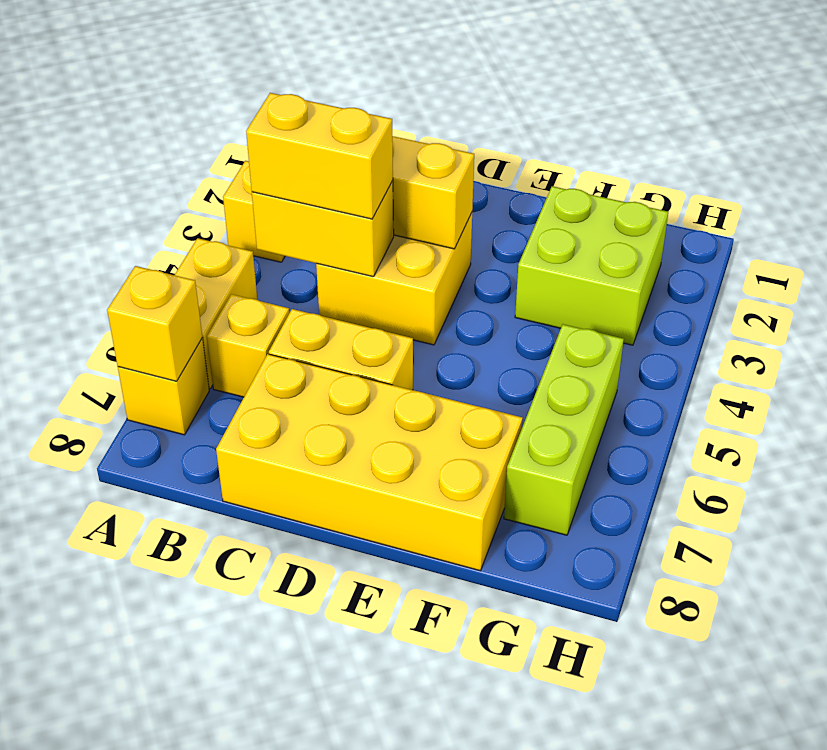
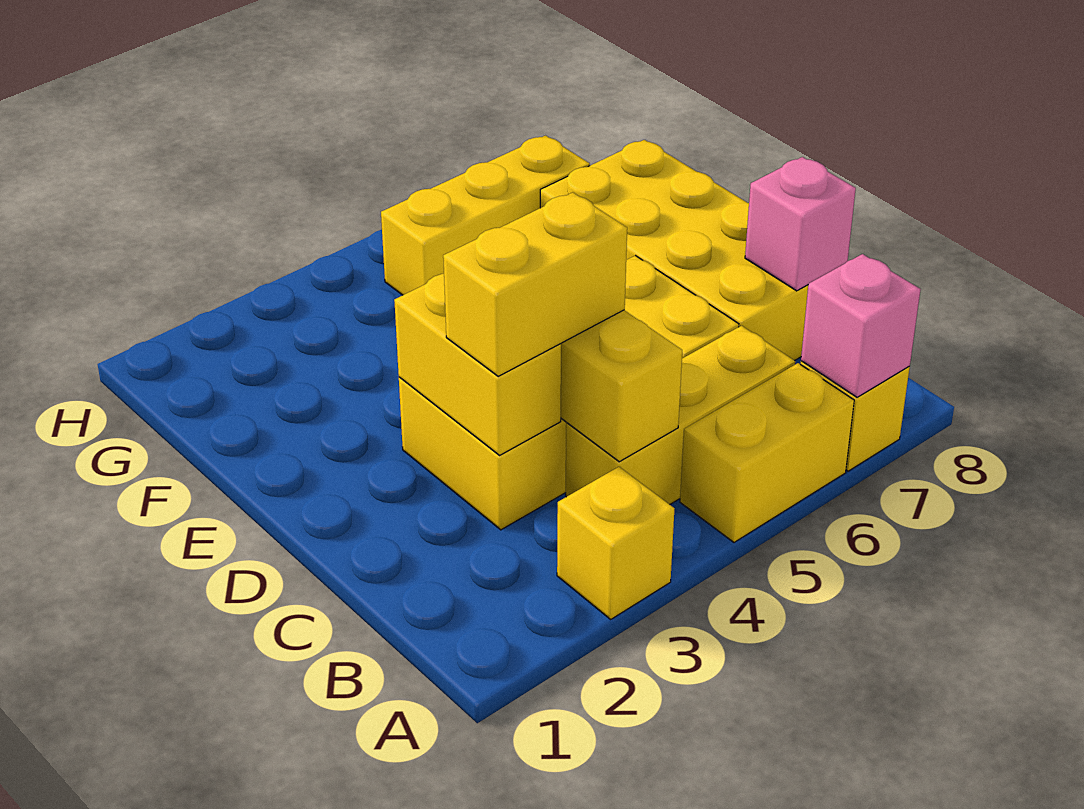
yellow 1x1 brick [107,266,202,381] -> pink 1x1 brick [801,254,921,397]
yellow 1x2 brick [246,93,393,219] -> yellow 1x2 brick turned to [443,192,627,376]
yellow 1x1 brick [207,294,289,397] -> yellow 1x3 brick [566,326,795,504]
none -> pink 1x1 brick [745,157,856,291]
lime 2x2 brick [515,186,668,345] -> none
lime 1x3 brick [504,324,624,535] -> yellow 1x3 brick [381,136,590,295]

